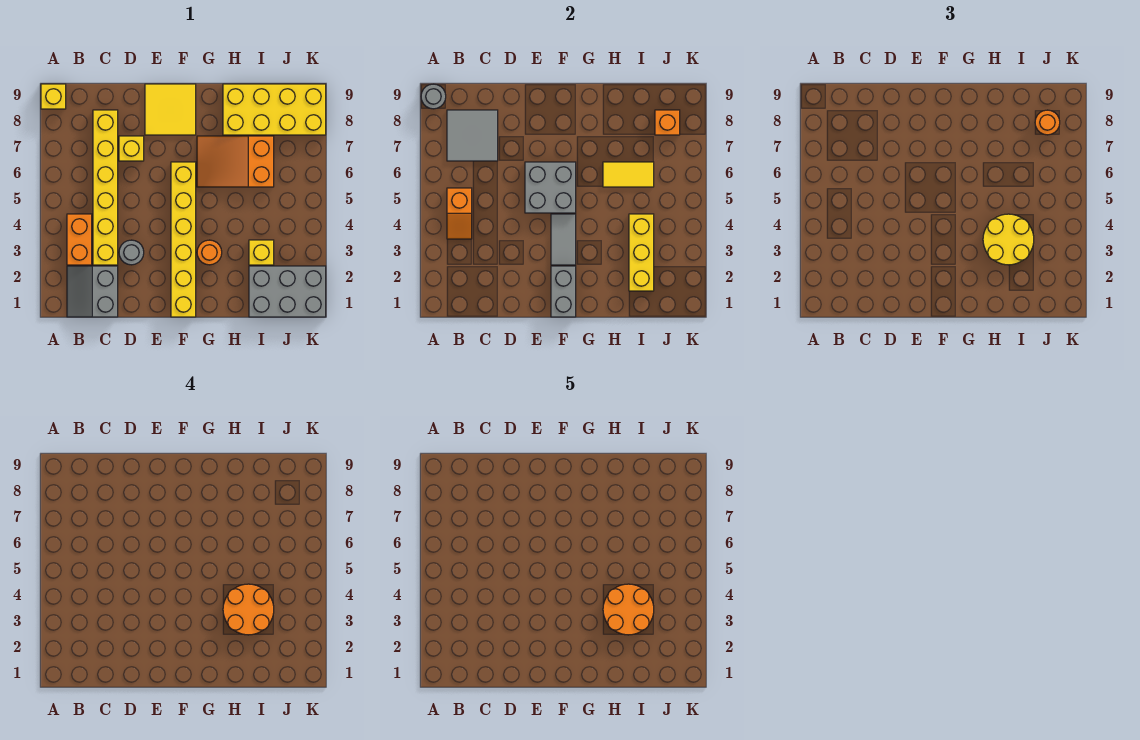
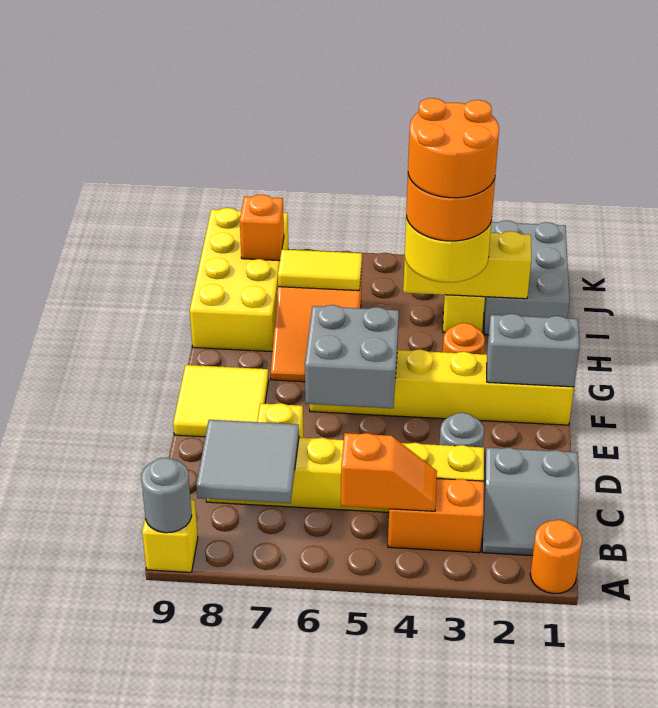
grey 1x2 tile [551,214,576,265] -> none
yellow 1x2 tile [603,162,654,187] -> yellow 1x2 tile turned to [278,249,362,291]
orange 1x1 round brick [1035,110,1060,135] -> orange 1x1 round brick moved to [530,520,582,594]

